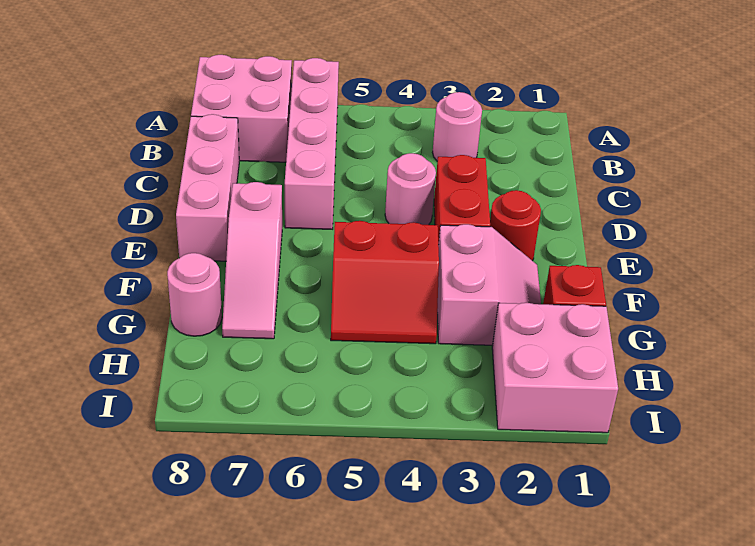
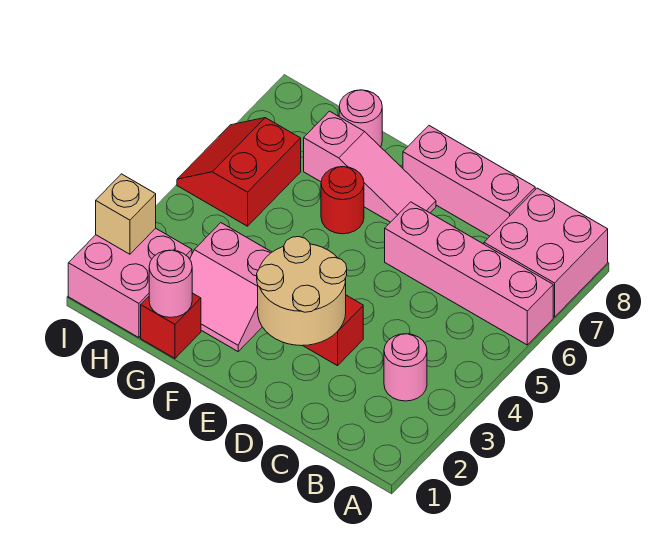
none -> tan 2x2 round brick [257,237,347,346]
pink 1x1 round brick [385,153,436,225] -> pink 1x1 round brick moved to [149,250,192,318]
red 1x1 round brick [490,190,541,261] -> red 1x1 round brick moved to [321,167,364,234]
pink 1x3 slope [222,182,282,339] -> pink 1x3 slope turned to [304,111,436,222]
red 2x2 slope [331,221,439,344] -> red 2x2 slope moved to [177,118,301,226]
none -> tan 1x1 brick [96,174,156,254]

